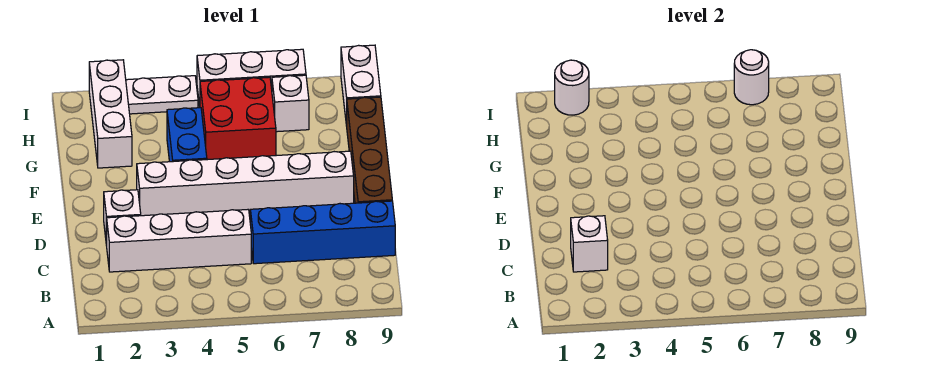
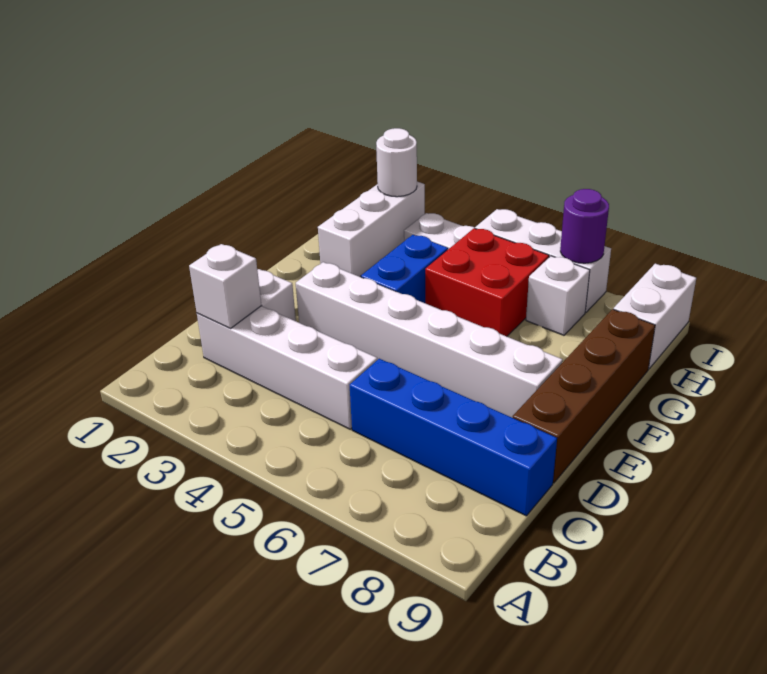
white 1x1 round brick [734,50,769,105] -> purple 1x1 round brick [560,189,609,263]

